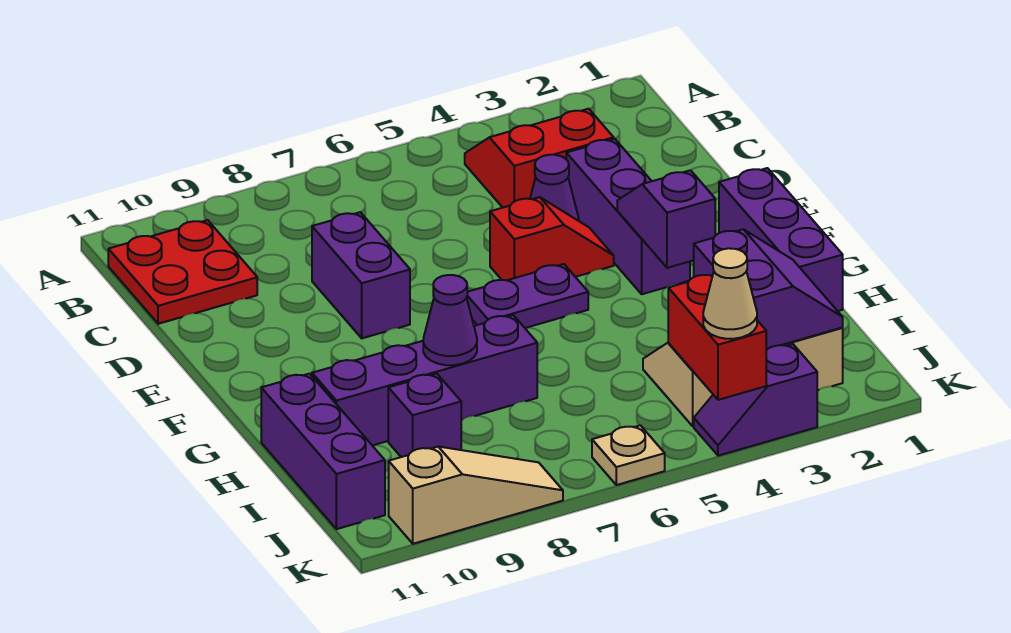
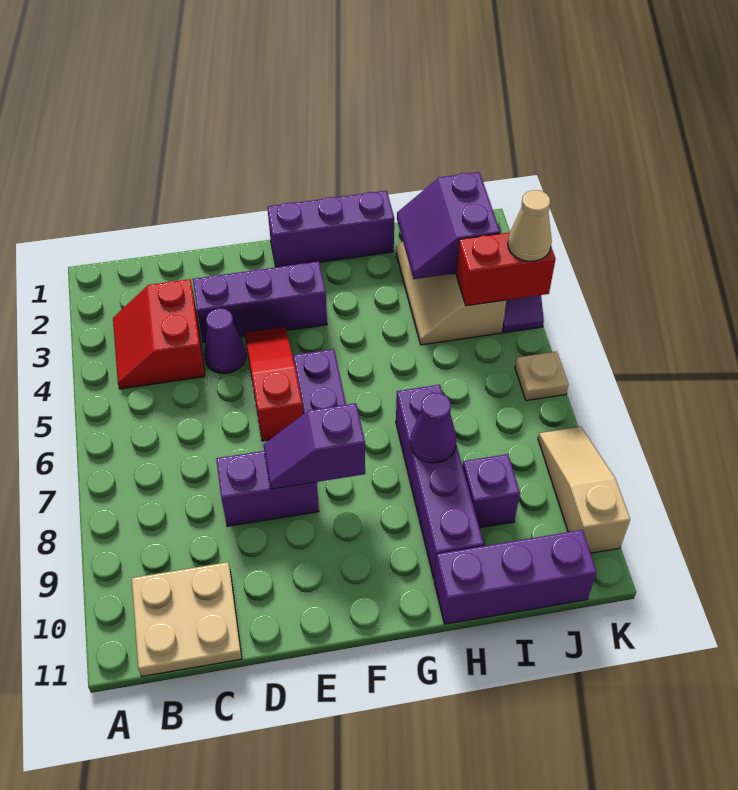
red 2x2 plate [108,220,257,324] -> tan 2x2 plate [132,562,242,676]
red 1x2 slope [490,197,614,280] -> red 1x3 slope [245,327,303,441]
purple 1x2 slope [617,170,715,268] -> purple 1x2 slope moved to [264,403,365,489]
purple 2x2 slope [694,229,843,349] -> purple 2x2 slope turned to [397,172,500,279]

